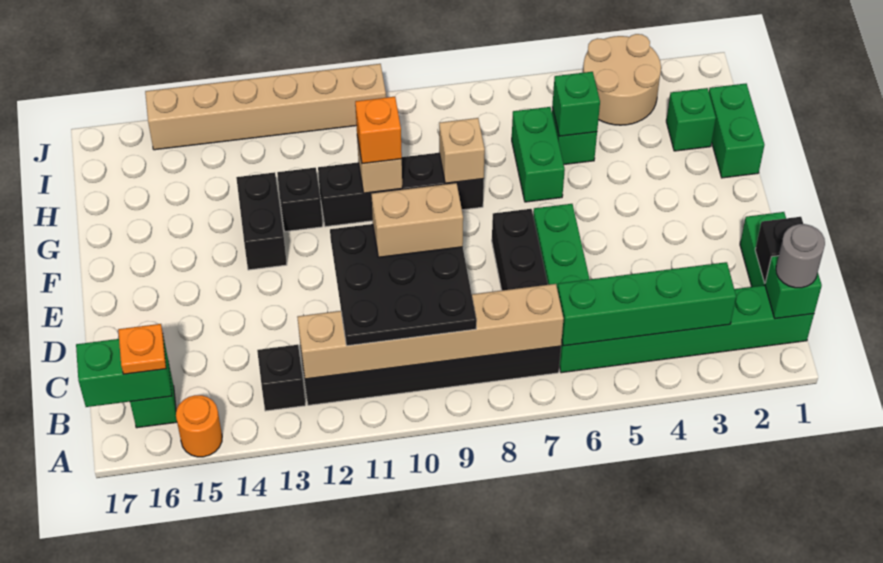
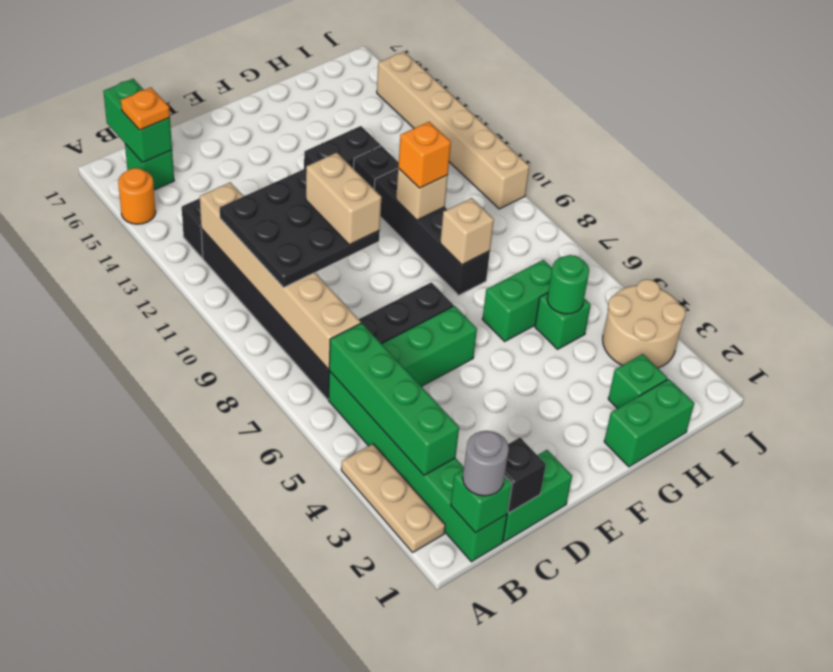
none -> tan 1x3 plate [341,444,445,552]
green 1x1 brick [553,72,600,136] -> green 1x1 round brick [547,255,589,314]

